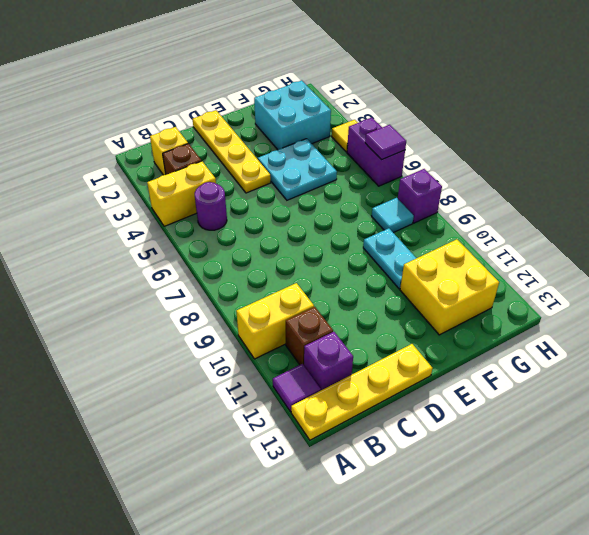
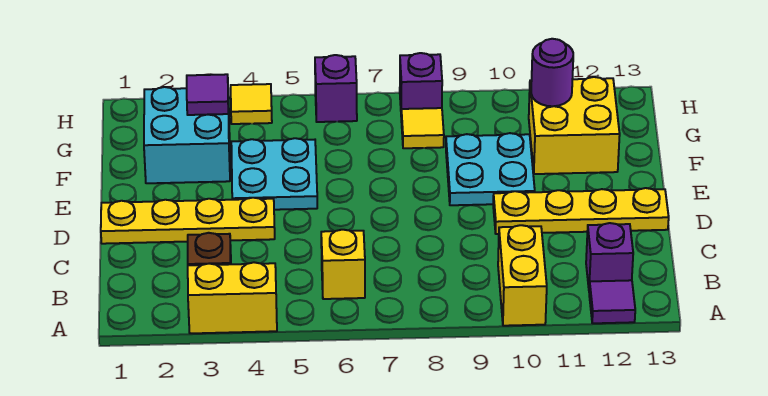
yellow 1x2 brick [147,161,216,226] -> yellow 1x2 brick turned to [188,262,277,333]
yellow 1x4 plate [291,344,433,440] -> yellow 1x4 plate turned to [493,188,669,234]
yellow 1x1 brick [150,127,188,175] -> yellow 1x1 brick moved to [321,230,365,299]
purple 1x1 round brick [195,182,227,230] -> purple 1x1 round brick moved to [531,39,573,106]
brown 1x1 brick [286,307,333,365] -> none
cyan 1x2 plate [363,228,416,289] -> cyan 2x2 plate [446,133,535,205]
cyan 1x1 tile [372,198,414,233] -> yellow 1x1 tile [401,108,444,148]
purple 1x2 brick [347,118,405,186] -> purple 1x1 brick [315,55,357,122]
purple 1x1 tile [365,125,406,160] -> purple 1x1 tile moved to [187,74,228,115]

